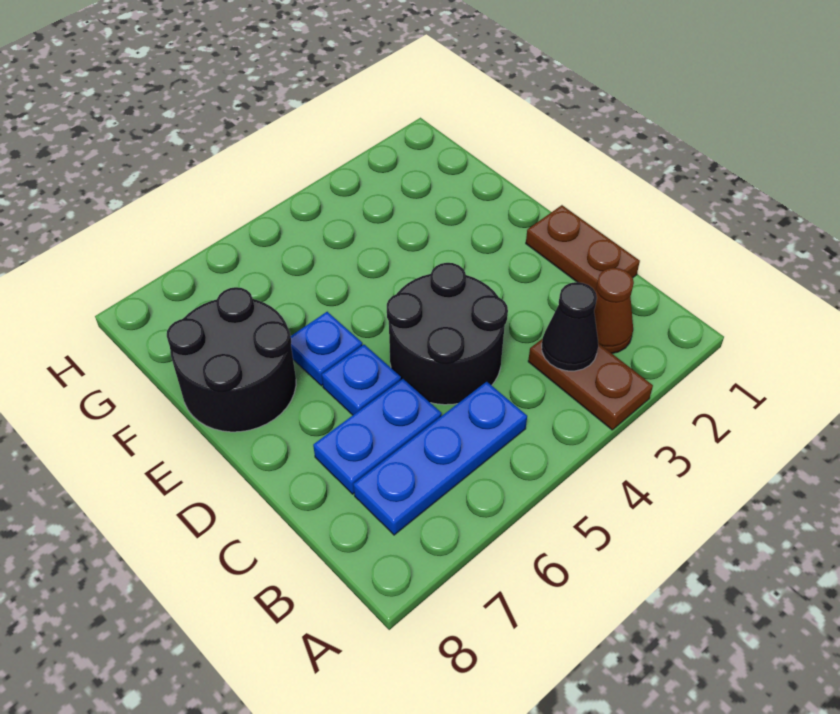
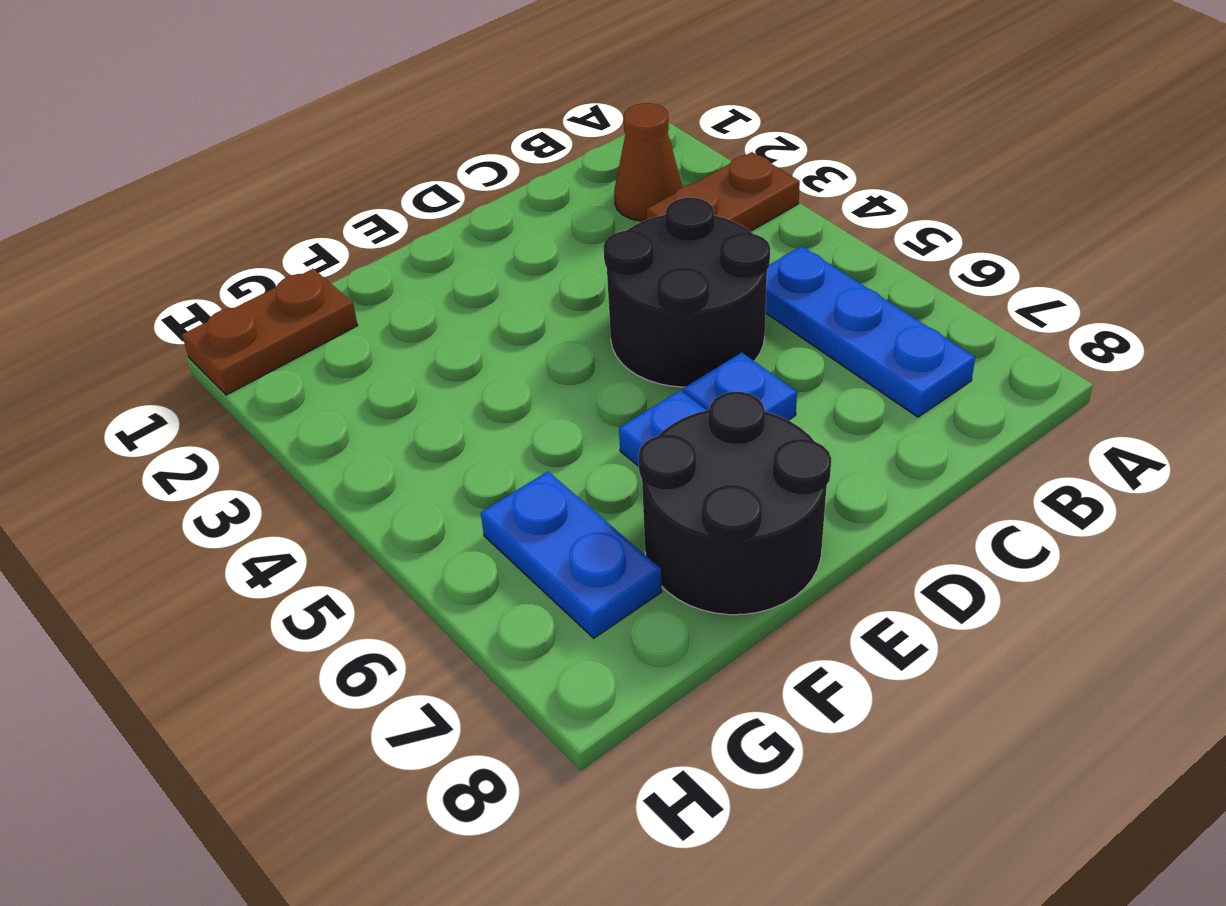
black 1x1 cone [542,282,598,371] -> none
brown 1x2 plate [526,205,640,291] -> brown 1x2 plate moved to [182,269,358,395]
blue 1x2 plate [313,379,442,494] -> blue 1x2 plate moved to [481,471,662,638]

